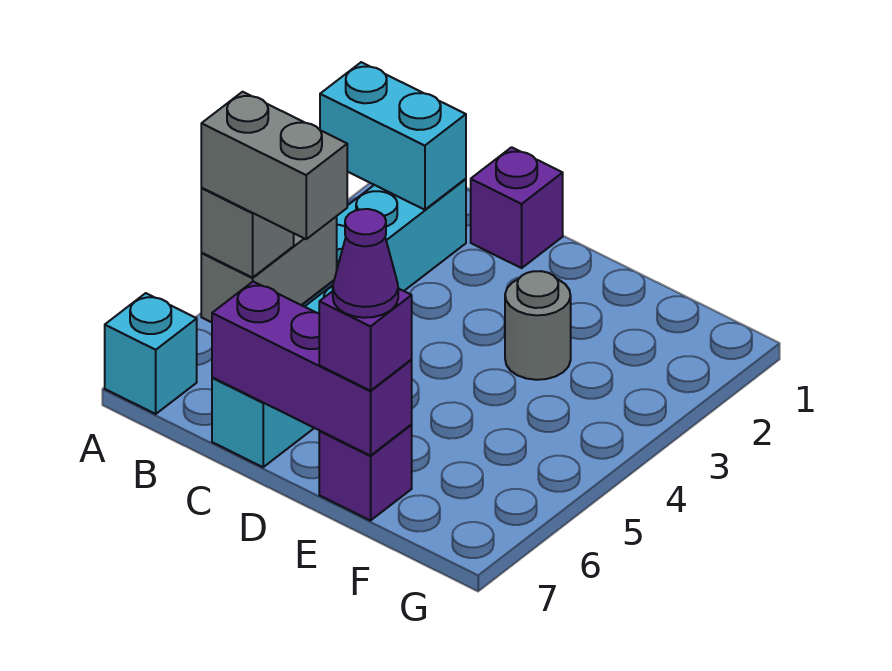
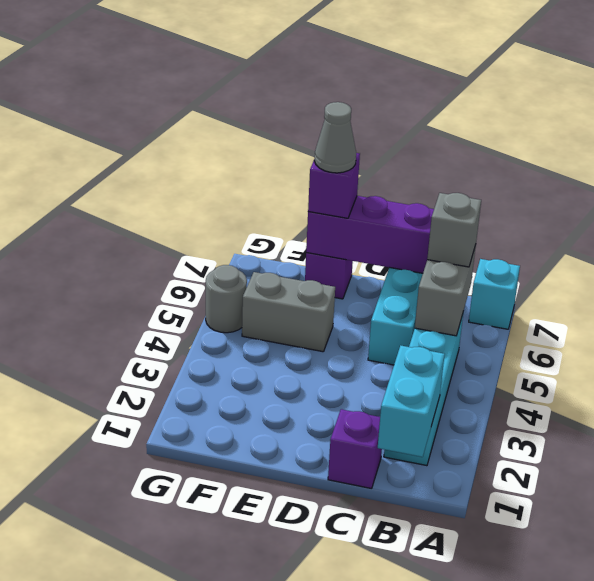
cyan 1x2 brick [320,62,466,210] -> cyan 1x2 brick turned to [378,345,445,457]
grey 1x2 brick [201,92,347,239] -> grey 1x2 brick moved to [242,272,335,352]
grey 1x1 round brick [505,271,571,380] -> grey 1x1 round brick moved to [206,265,247,333]
purple 1x1 cone [333,209,398,318] -> grey 1x1 cone [314,102,356,173]

